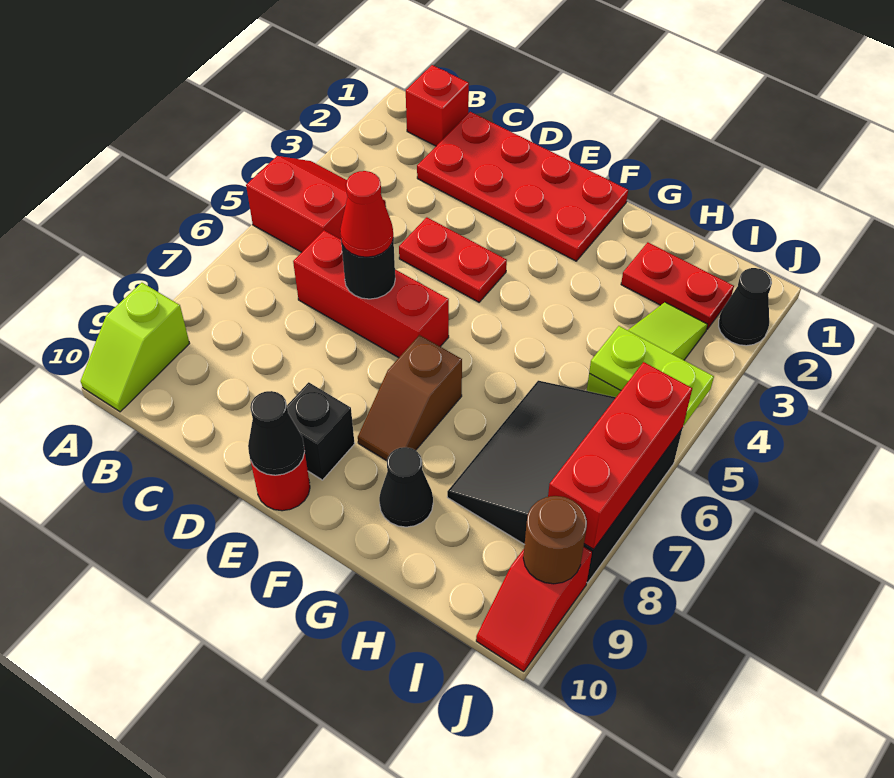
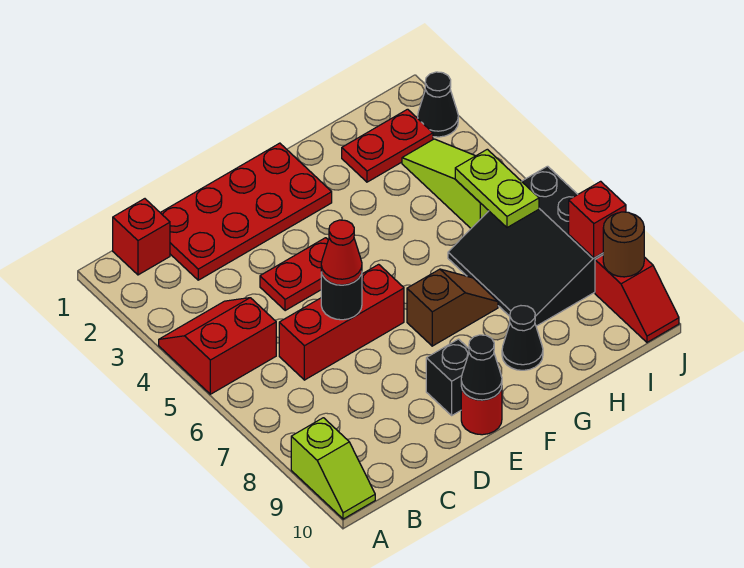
brown 1x2 slope [358,335,462,461] -> brown 1x2 slope turned to [407,269,498,346]
lime 1x2 plate [589,326,714,425] -> lime 1x2 plate turned to [455,149,539,228]
red 1x3 brick [548,362,692,549] -> red 1x1 brick [569,181,626,258]

